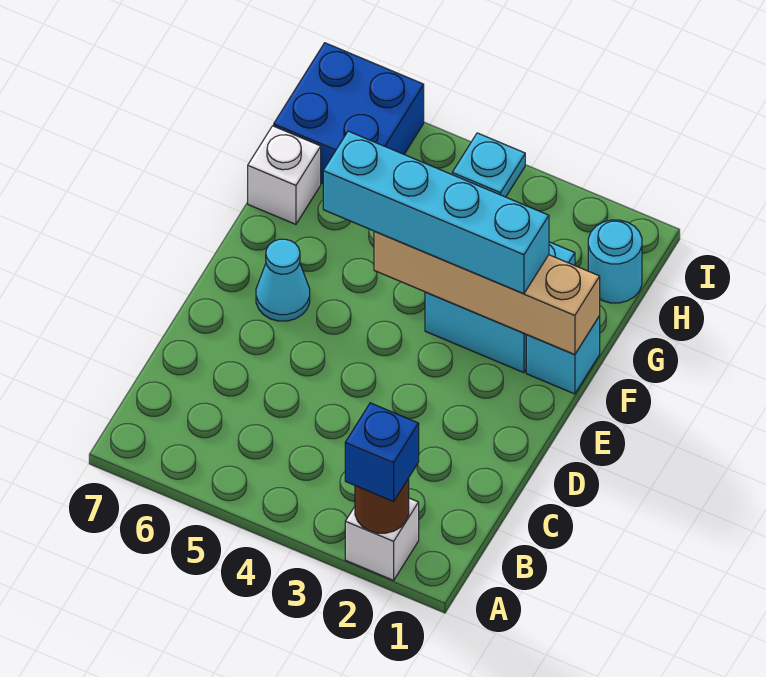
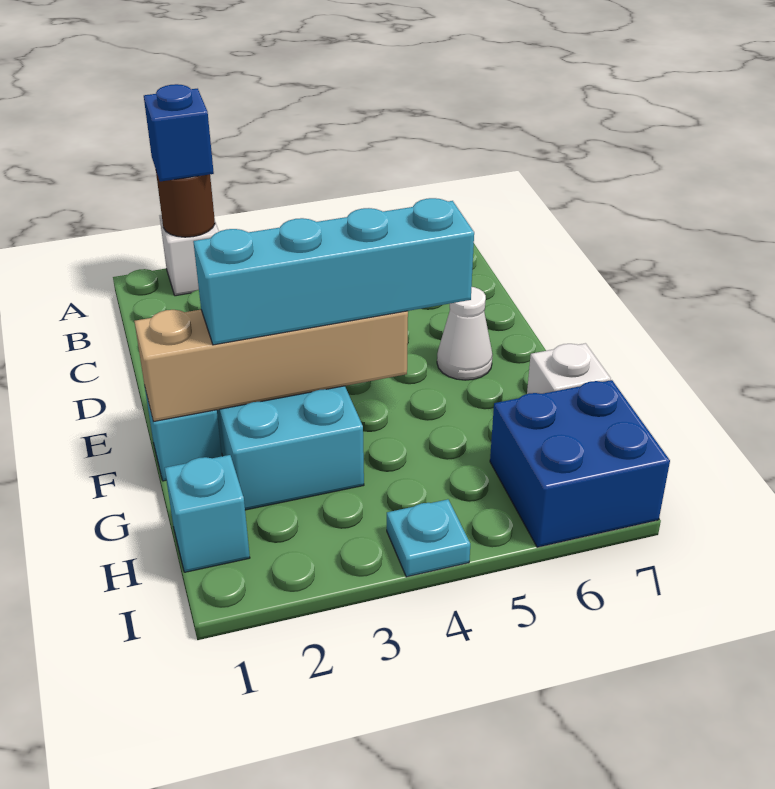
cyan 1x1 cone [256,239,310,321] -> white 1x1 cone [437,287,493,380]
cyan 1x1 round brick [588,220,642,303] -> cyan 1x1 brick [165,455,250,572]

